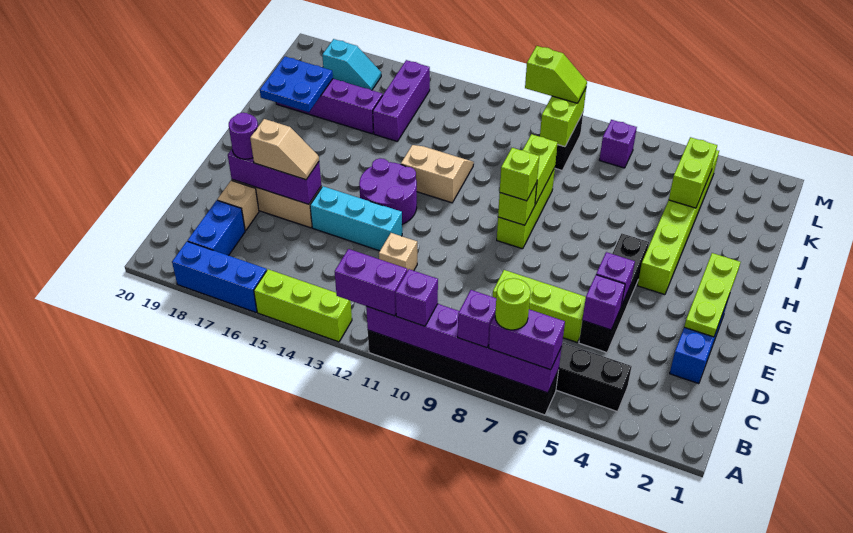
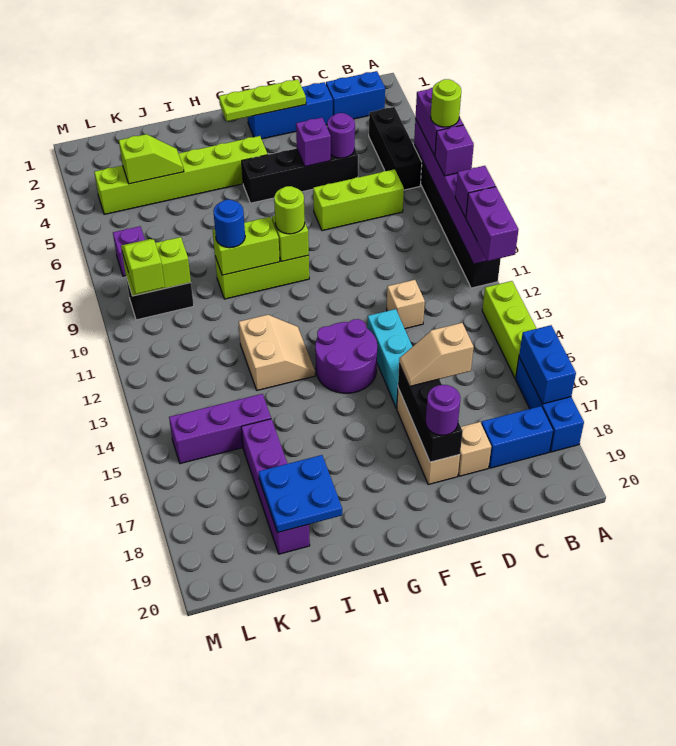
none -> blue 1x2 brick [519,325,576,404]
none -> blue 1x2 brick [326,71,385,119]
purple 1x1 brick [582,275,625,330] -> purple 1x1 round brick [327,113,355,158]
lime 1x3 brick [493,270,586,342] -> lime 1x3 brick turned to [313,169,404,231]
purple 1x3 brick [228,149,321,204] -> black 1x3 brick [398,364,463,462]
tan 1x2 slope [250,119,319,180] -> tan 1x2 slope turned to [399,323,474,386]
lime 1x1 brick [500,148,539,201] -> lime 1x1 round brick [274,186,305,234]
tan 2x2 slope [401,145,474,203] -> tan 2x2 slope turned to [239,315,315,390]
none -> blue 1x1 round brick [213,200,245,248]
lime 1x2 brick [669,137,717,208] -> lime 1x2 slope [119,134,184,184]
cyan 1x2 slope [322,39,381,90] -> none

